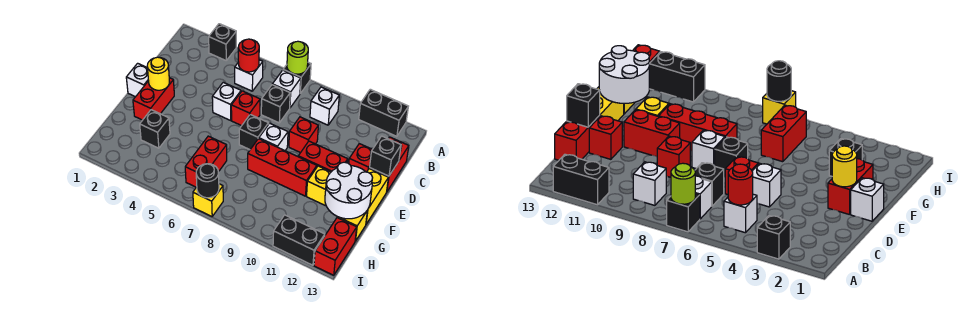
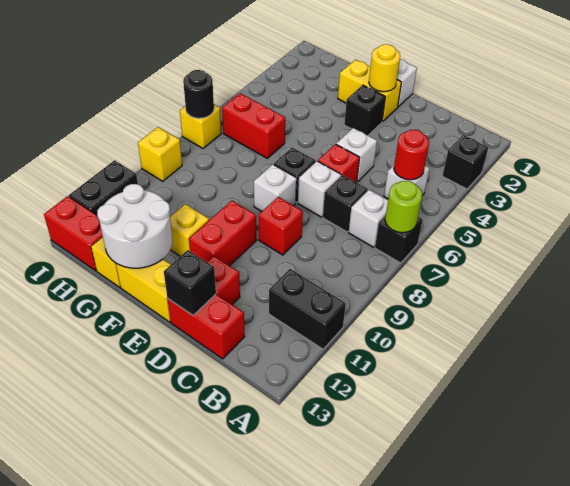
black 1x2 brick [359,89,408,136] -> black 1x2 brick turned to [269,269,346,349]
white 1x1 brick [310,87,339,125] -> white 1x1 brick moved to [298,161,341,217]
red 1x2 brick [133,78,174,120] -> yellow 1x2 brick [338,60,401,122]
red 1x3 brick [248,139,317,196] -> none
black 1x1 brick [140,110,170,148] -> black 1x1 brick moved to [344,85,385,135]
none -> yellow 1x1 brick [138,127,182,181]

